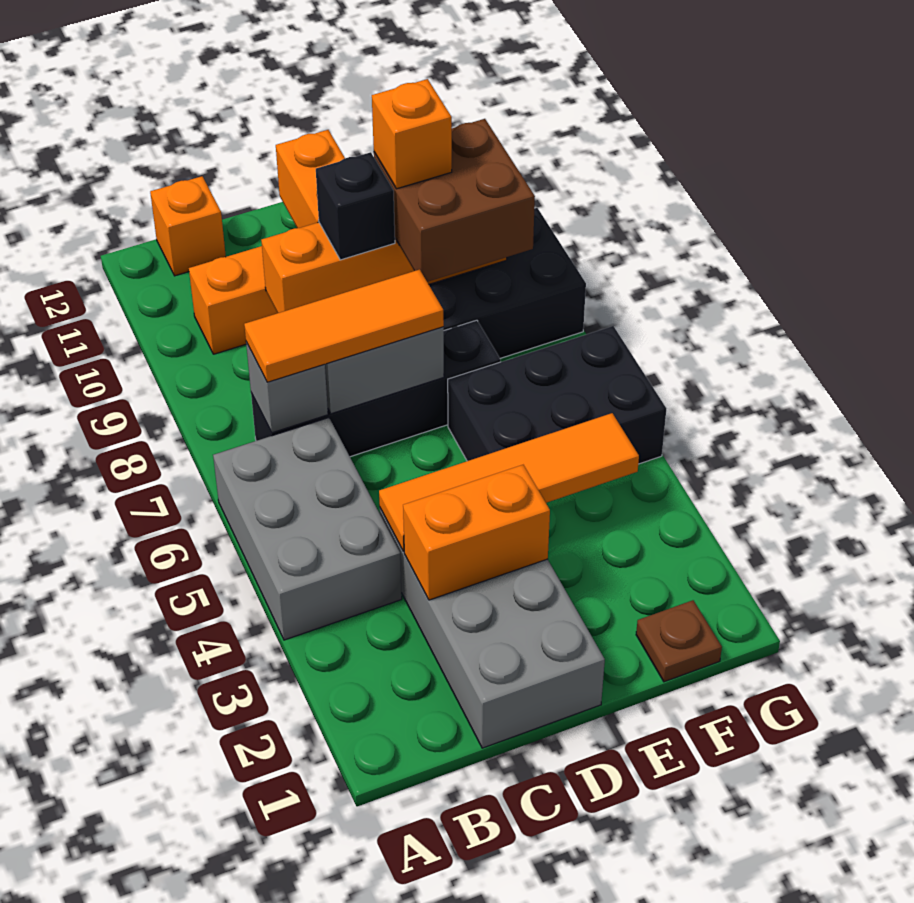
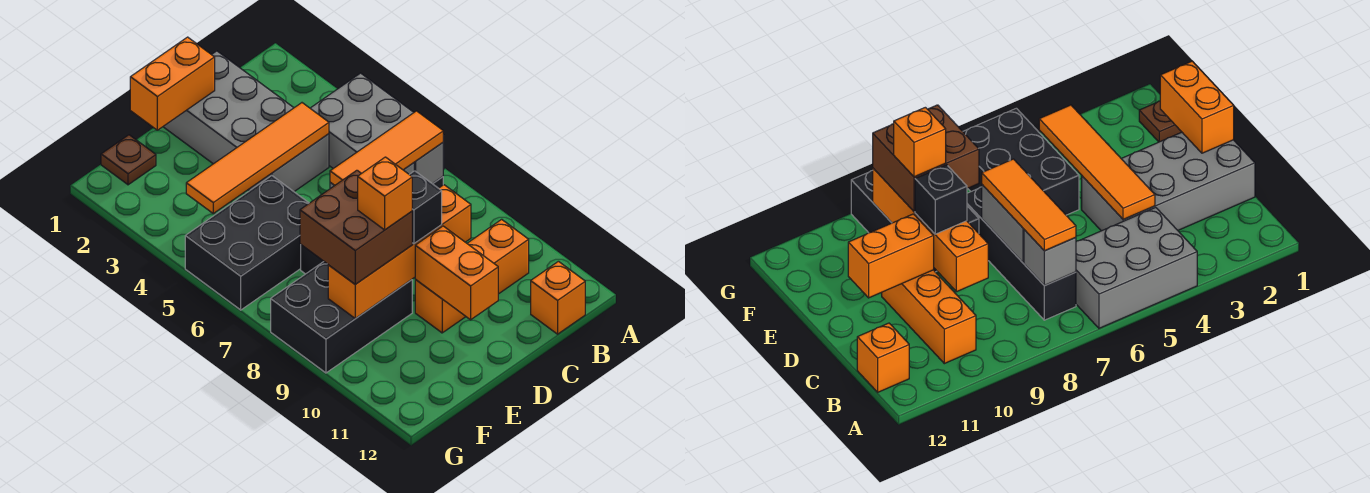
orange 1x2 brick [403,465,550,600] -> orange 1x2 brick moved to [130,37,215,130]

